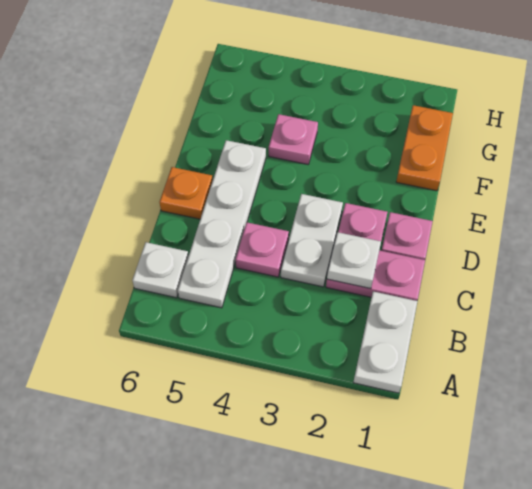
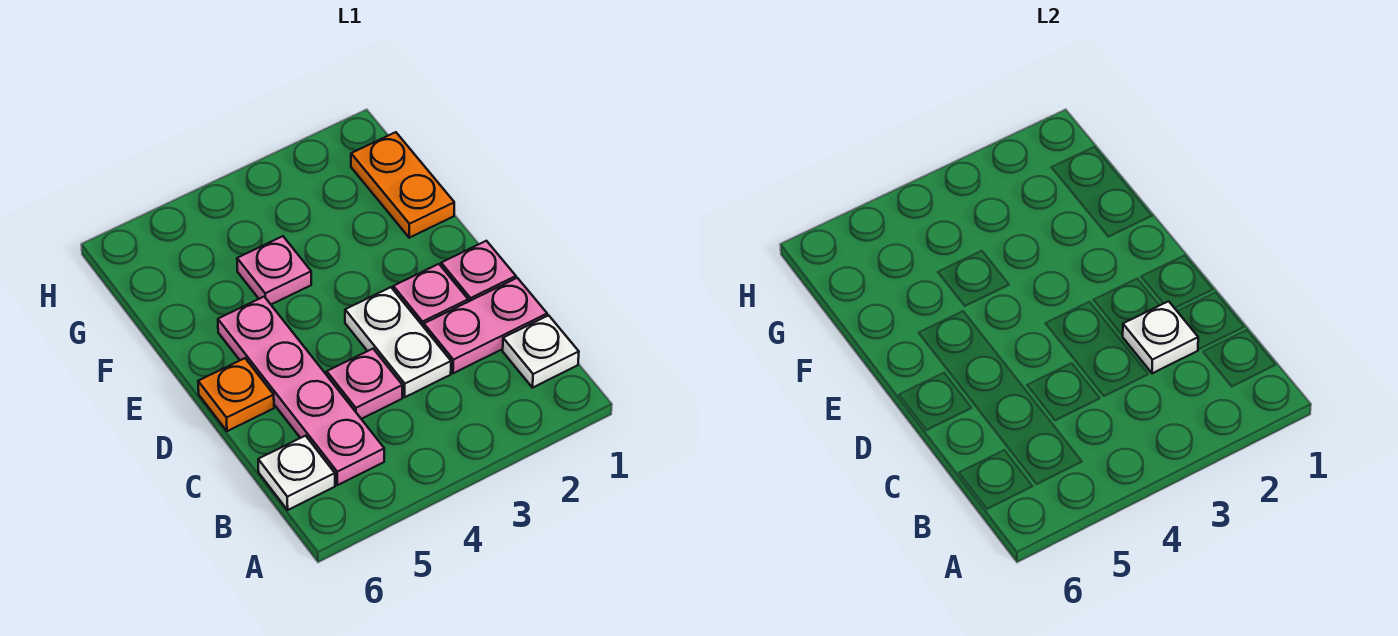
white 1x2 plate [353,292,417,393] -> white 1x1 plate [503,315,579,388]
white 1x4 plate [178,140,266,308] -> pink 1x4 plate [218,297,384,485]

